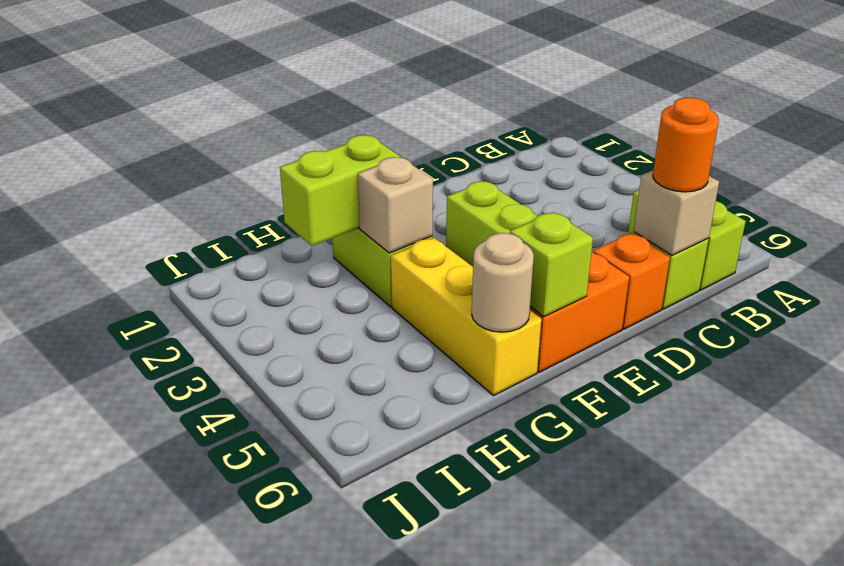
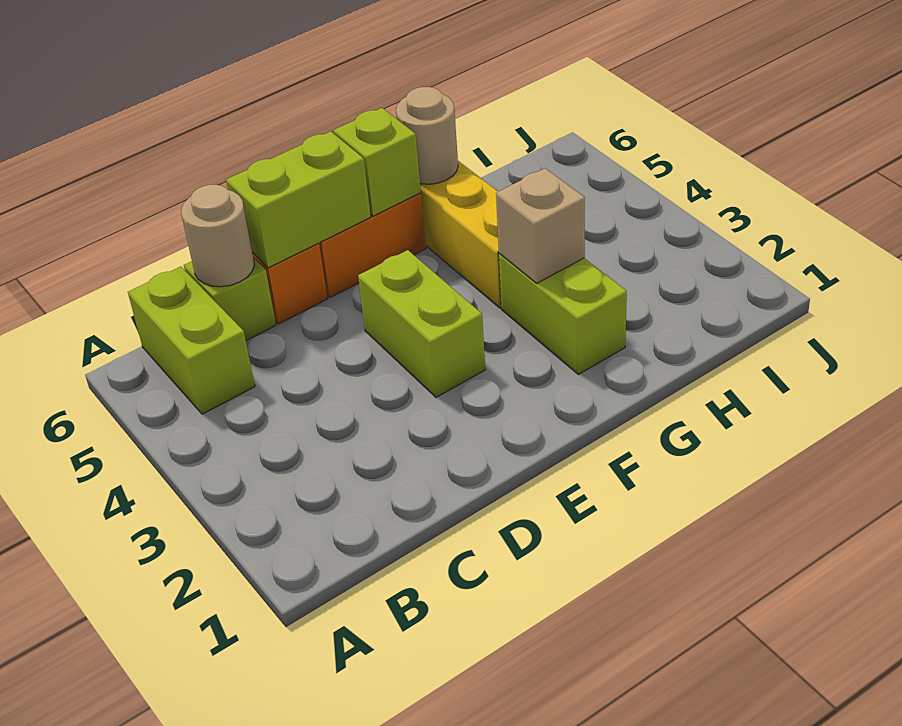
tan 1x1 brick [634,170,719,255] -> tan 1x1 round brick [181,185,254,287]
orange 1x1 round brick [653,97,719,192] -> none
lime 1x2 brick [280,135,400,246] -> lime 1x2 brick moved to [226,131,371,268]

